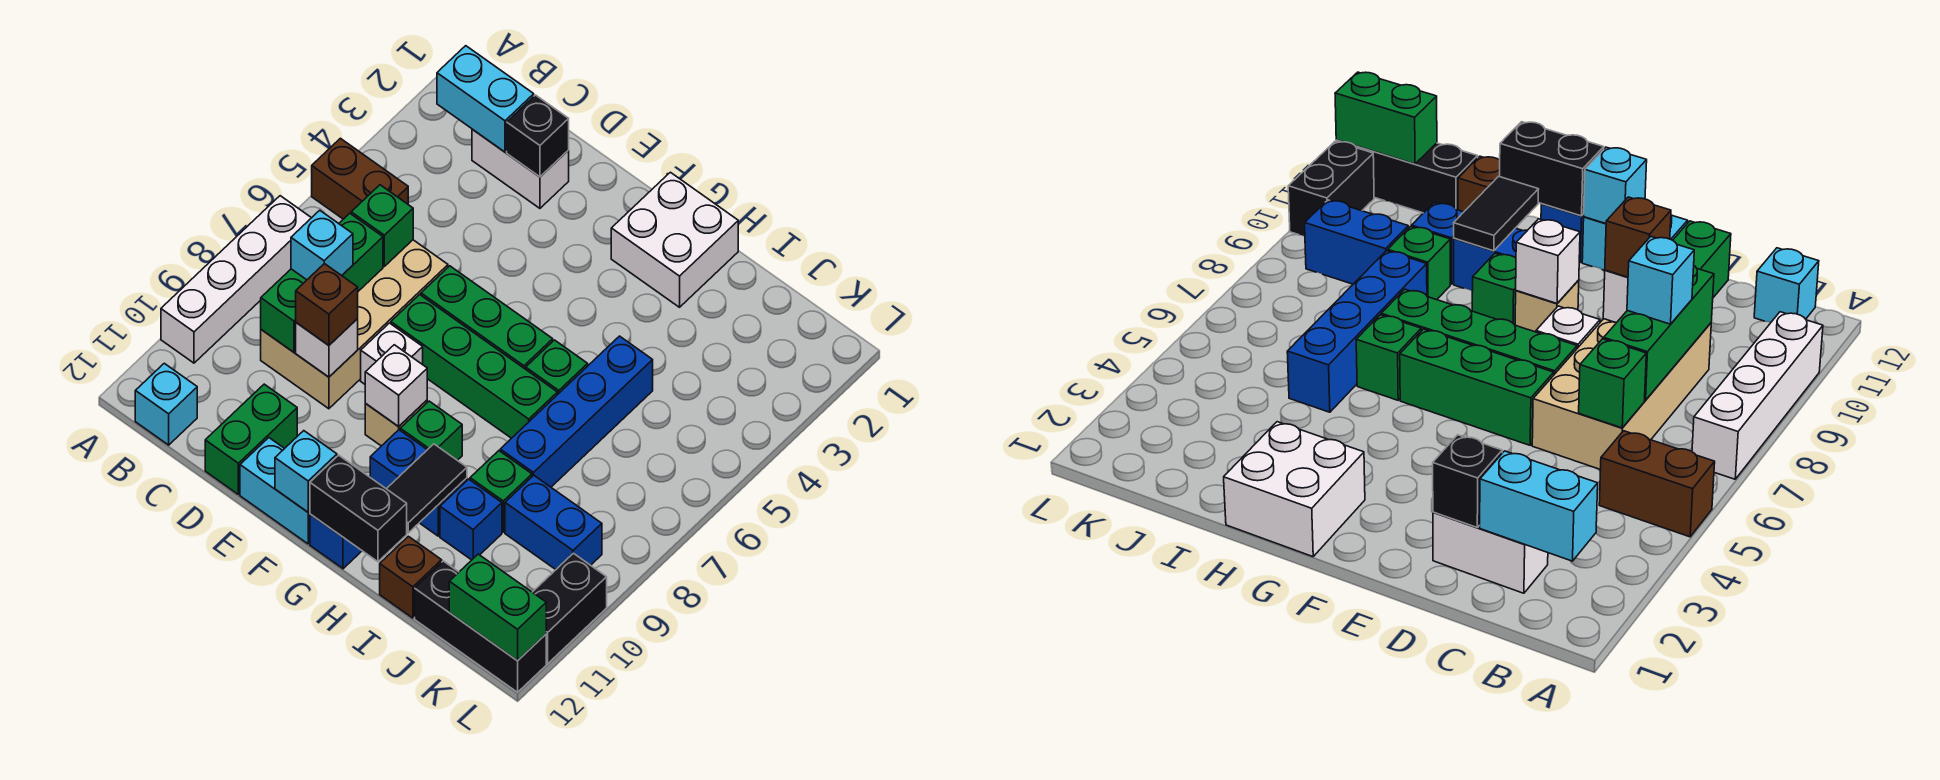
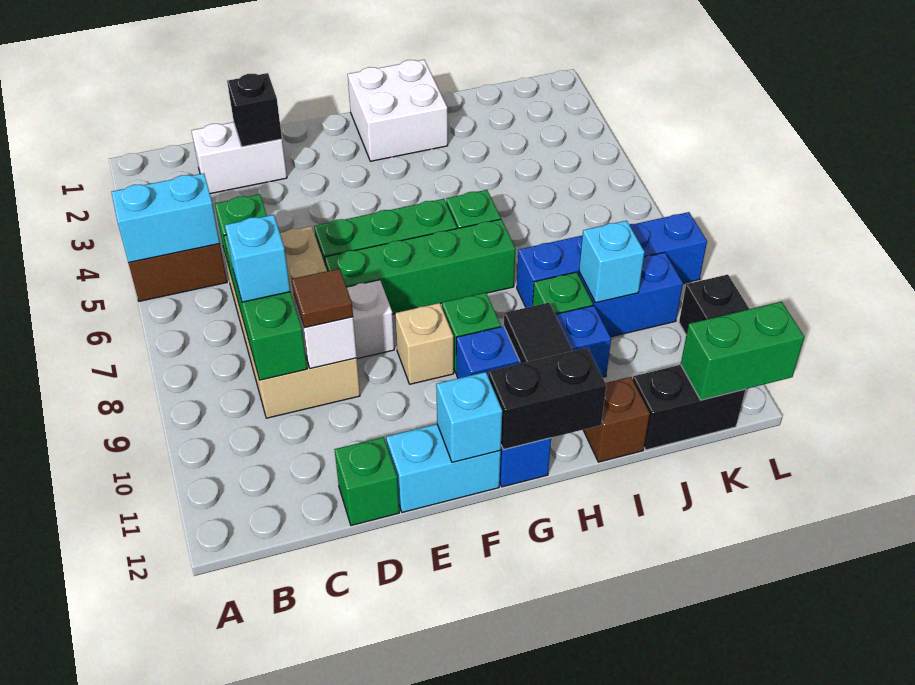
white 1x4 brick [161,196,311,363] -> none
cyan 1x2 brick [437,46,534,152] -> cyan 1x2 brick moved to [112,173,220,263]
cyan 1x1 brick [135,363,197,445] -> cyan 1x1 brick moved to [579,221,645,303]
brown 1x1 brick [296,264,358,345] -> brown 1x1 tile [292,269,353,328]
green 1x2 brick [205,384,297,494] -> green 1x1 brick [334,437,399,525]
white 1x1 brick [365,345,427,427] -> none
blue 1x4 brick [500,336,653,487] -> blue 1x4 brick turned to [517,212,707,308]
black 1x3 brick [415,561,546,692] -> black 1x2 brick [633,365,746,450]

